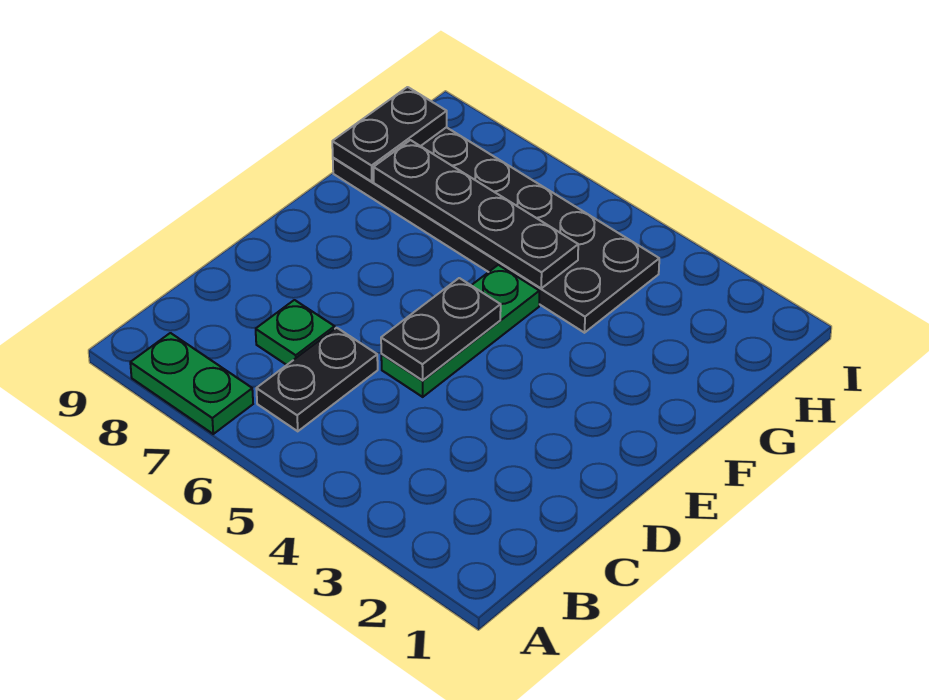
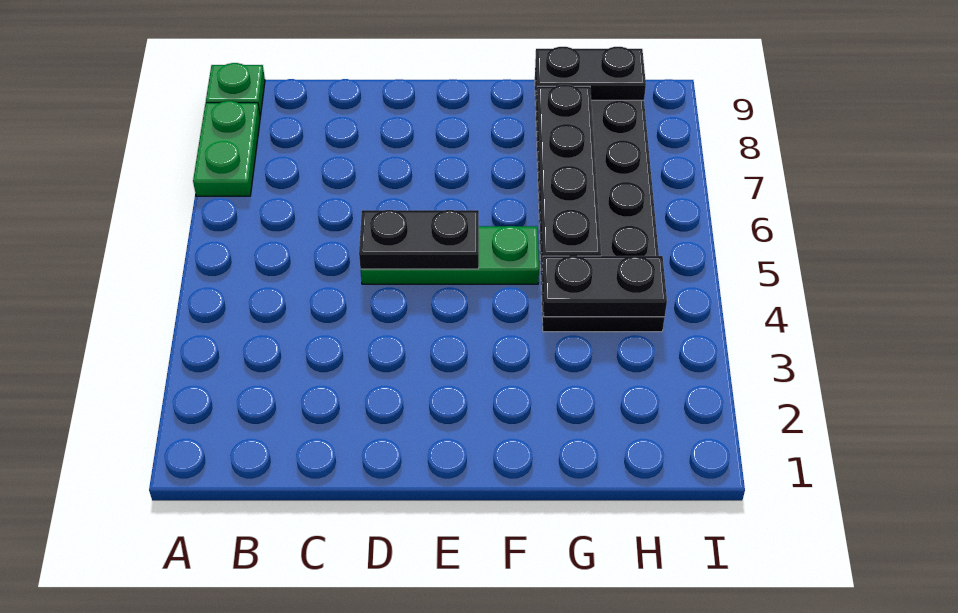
black 1x2 plate [256,328,378,431] -> black 1x2 plate moved to [542,256,667,317]
green 1x1 plate [256,300,335,365] -> green 1x1 plate moved to [206,63,265,116]

